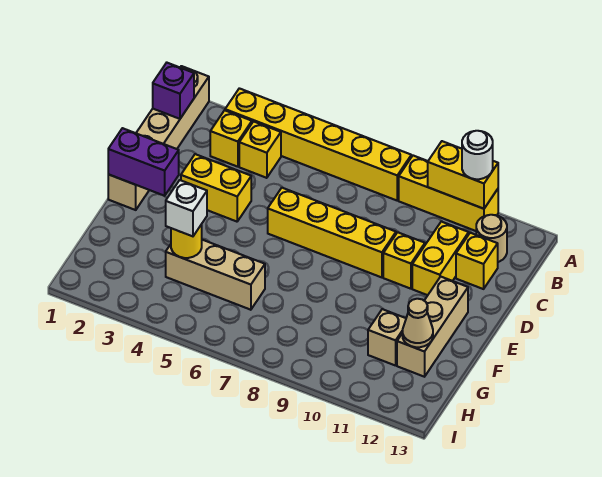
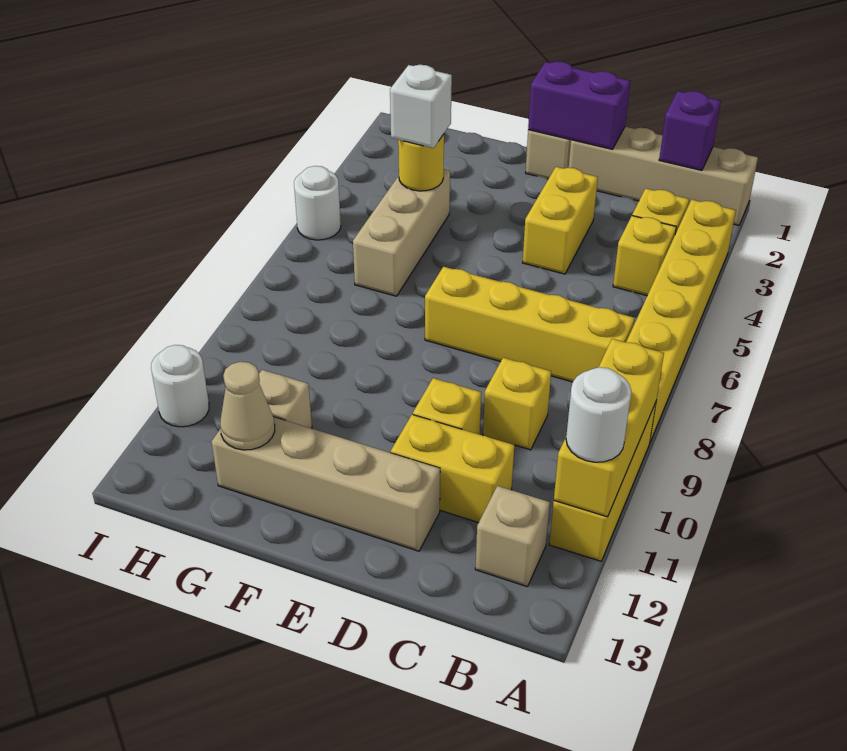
yellow 1x2 brick [428,141,498,209] -> yellow 1x3 brick [554,339,664,517]
tan 1x1 round brick [476,215,507,262] -> tan 1x1 brick [475,486,550,587]
yellow 1x1 brick [456,233,498,289] -> yellow 1x1 brick moved to [483,358,551,450]
yellow 1x4 brick [268,188,396,277] -> yellow 1x4 brick turned to [425,267,634,382]
purple 1x2 brick [108,128,179,196] -> purple 1x2 brick turned to [528,61,630,149]
tan 1x3 brick [397,277,468,377] -> tan 1x4 brick [212,417,440,551]
none -> white 1x1 round brick [294,166,341,240]
none -> white 1x1 round brick [151,345,209,427]

